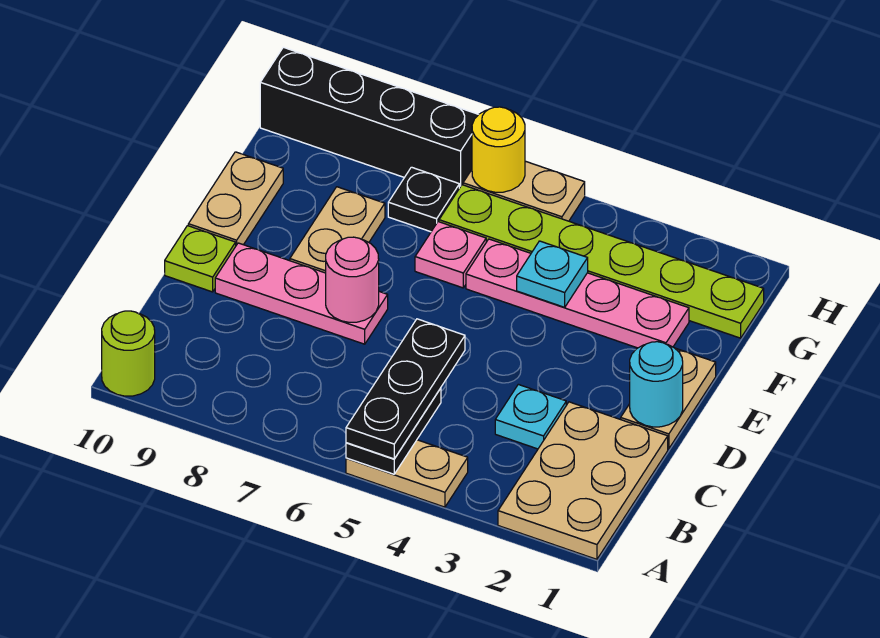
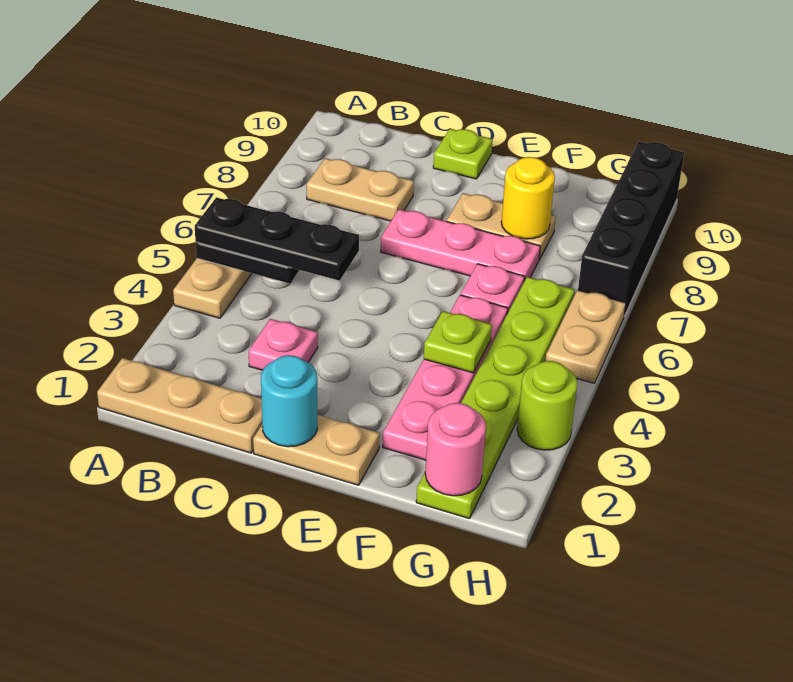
tan 2x3 plate [498,402,668,559] -> tan 1x3 plate [97,358,262,453]
lime 1x1 round brick [102,311,155,396] -> lime 1x1 round brick moved to [517,361,577,450]
cyan 1x1 plate [495,384,566,449] -> pink 1x1 plate [249,319,318,370]
pink 1x3 plate [215,243,388,344] -> pink 1x3 plate turned to [381,209,540,281]
pink 1x1 round brick [326,237,379,322] -> pink 1x1 round brick moved to [425,403,486,496]
tan 1x2 plate [188,152,283,245] -> tan 1x2 plate moved to [307,158,414,221]
cyan 1x1 plate [517,241,588,307] -> lime 1x1 plate [424,311,492,373]
black 1x1 plate [388,167,459,232] -> none
yellow 1x1 round brick [472,107,525,192] -> yellow 1x1 round brick moved to [501,157,555,239]

